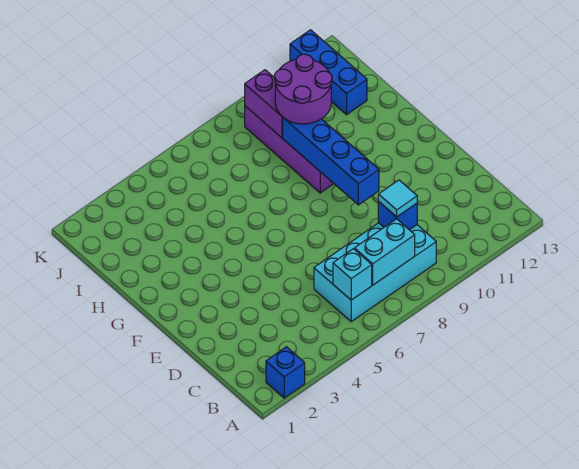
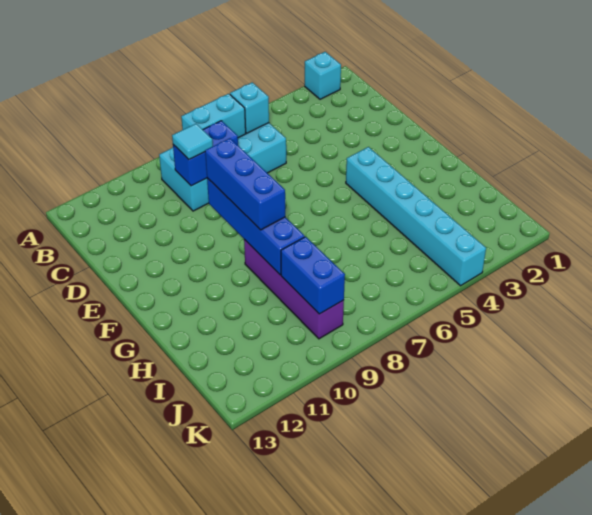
blue 1x1 brick [266,347,305,398] -> cyan 1x1 brick [305,52,341,99]
blue 1x1 brick [378,202,417,230] -> blue 1x2 brick [173,121,238,186]
none -> cyan 1x6 brick [346,147,486,286]
purple 2x2 round brick [275,54,332,124] -> none
purple 1x2 brick [245,70,283,138] -> blue 1x2 brick [281,237,345,314]
blue 1x3 brick [290,30,367,115] -> blue 1x3 brick moved to [205,138,285,230]

